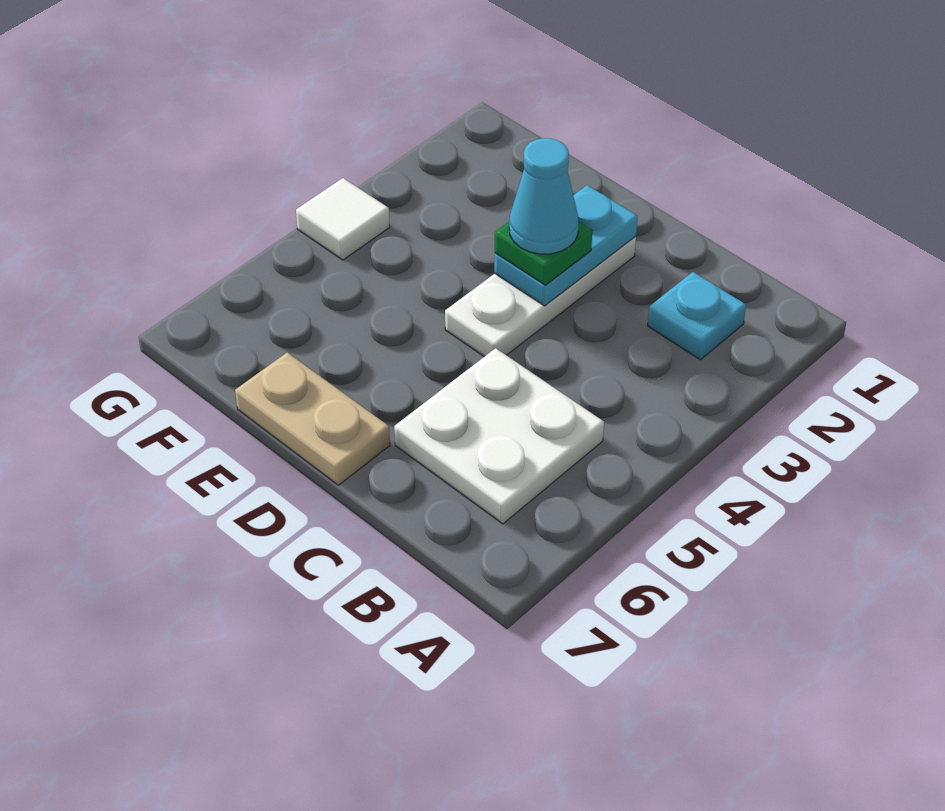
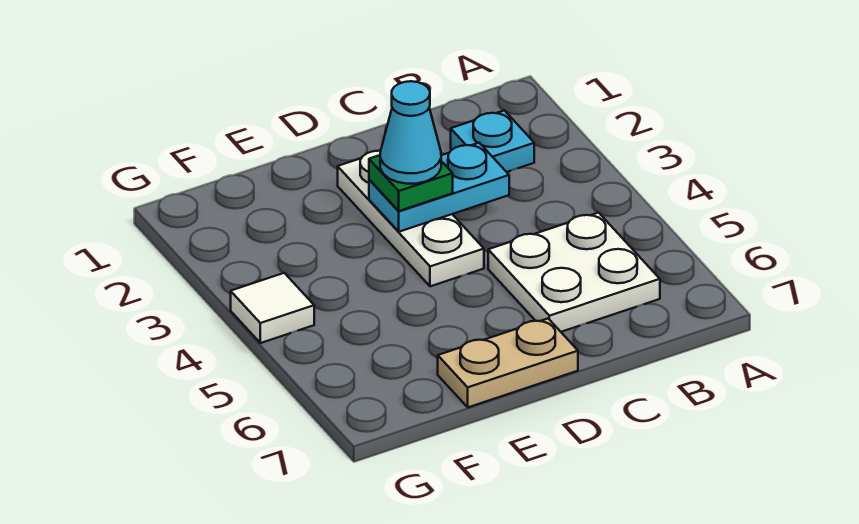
cyan 1x2 plate [494,185,638,306] -> cyan 1x2 plate turned to [369,143,509,232]

